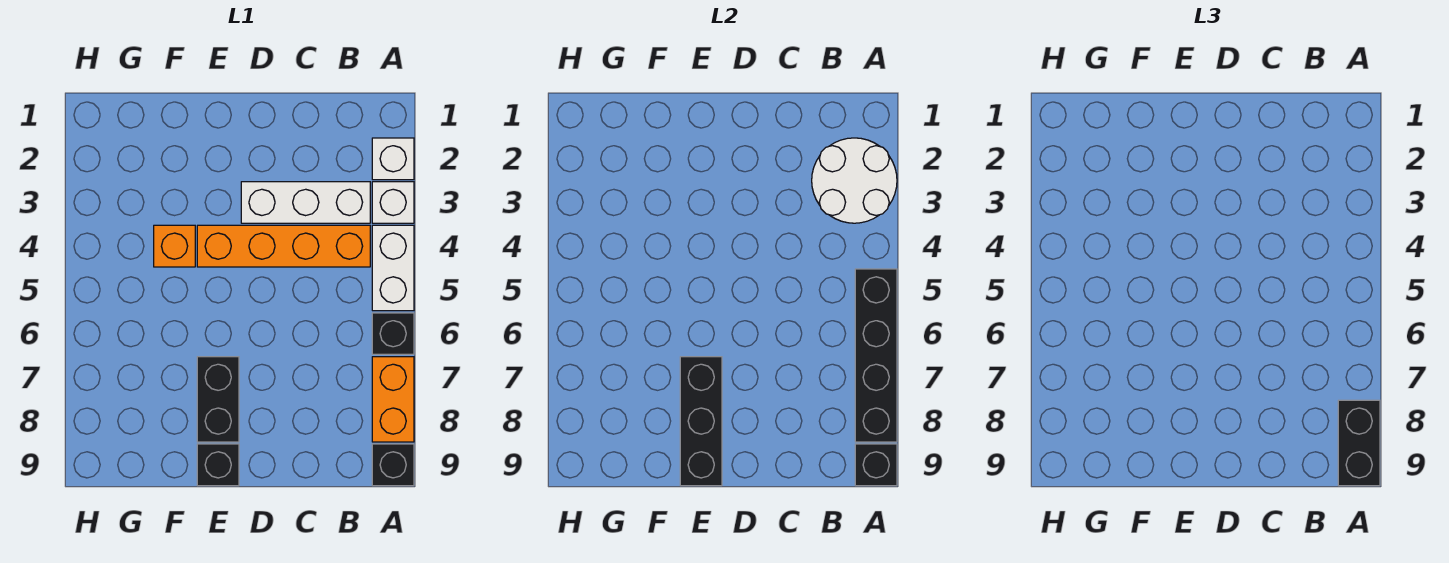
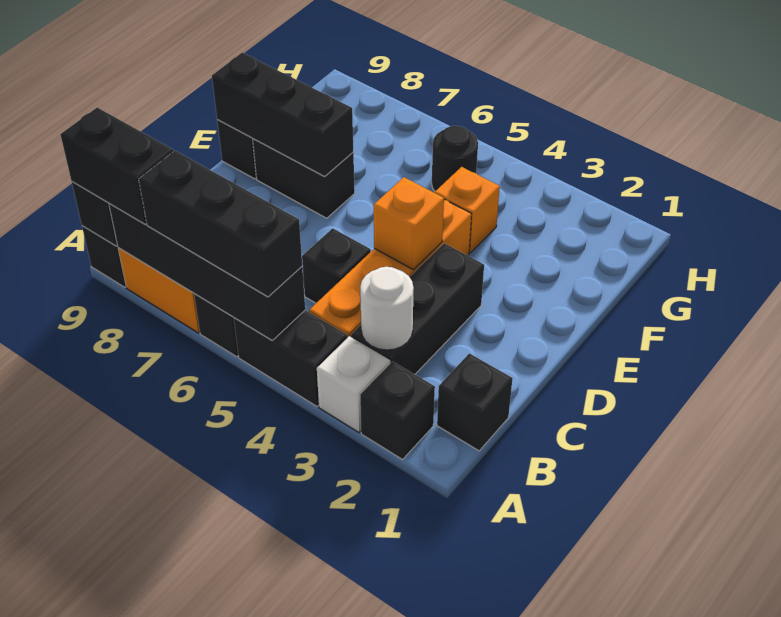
white 1x1 brick [372,138,414,180] -> black 1x1 brick [360,362,435,459]
white 2x2 round brick [812,138,897,223] -> white 1x1 round brick [360,267,413,350]
white 1x2 brick [372,225,414,311] -> black 1x2 brick [234,310,347,406]
none -> black 1x3 brick [139,151,302,297]
none -> black 1x1 brick [437,353,513,451]
white 1x3 brick [241,182,370,223] -> black 1x3 brick [351,243,484,374]
none -> black 1x1 brick [302,228,371,303]
none -> orange 1x1 brick [374,177,444,270]
none -> black 1x1 round brick [432,126,478,191]

